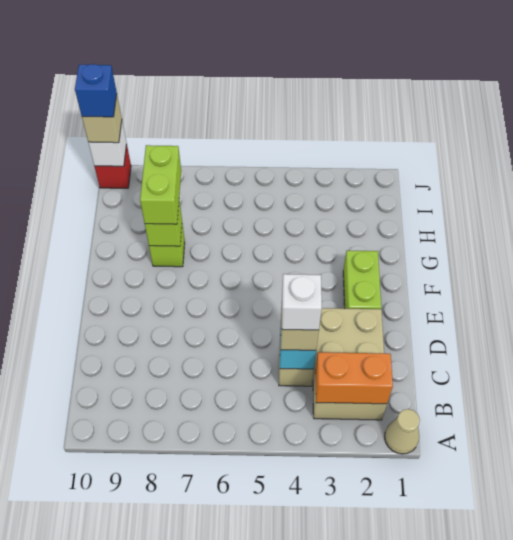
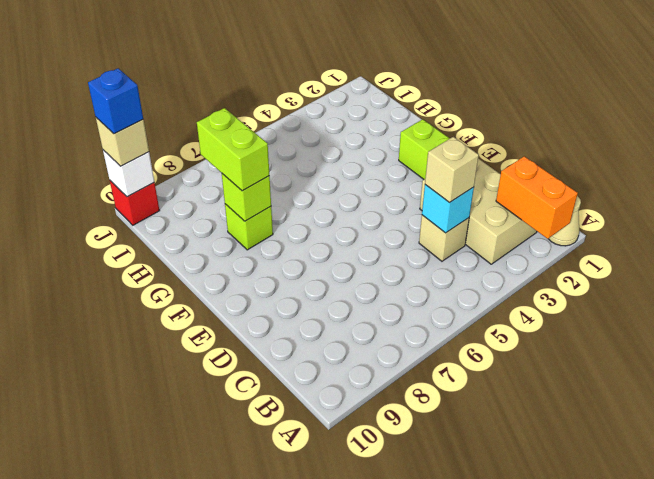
orange 1x2 brick [315,352,393,404] -> orange 1x2 brick turned to [496,156,578,239]
white 1x1 brick [282,274,322,330] -> none

